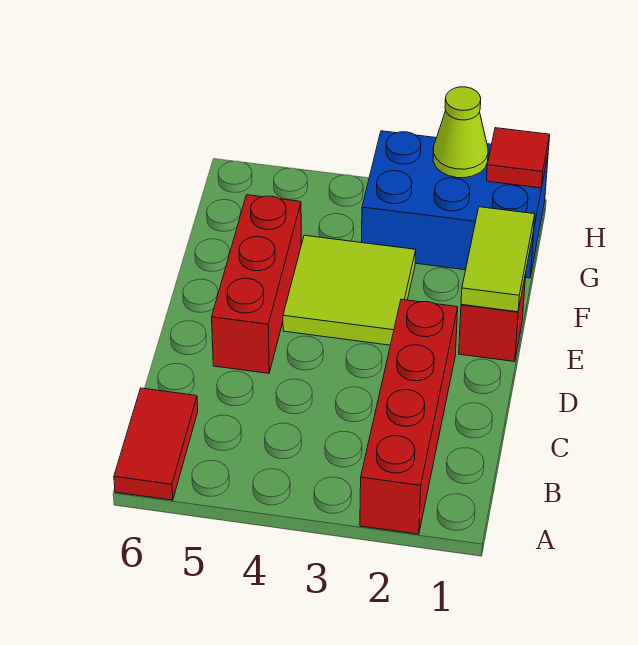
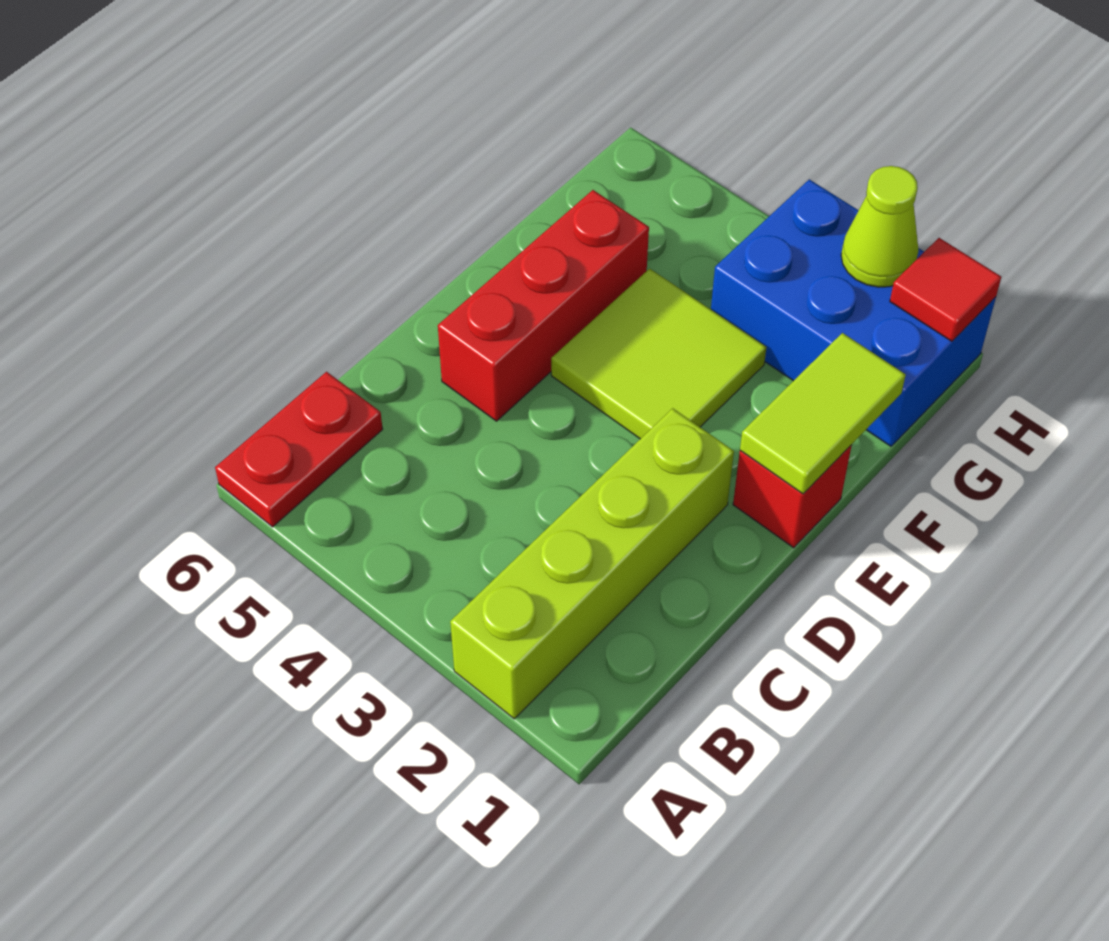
red 1x4 brick [360,299,458,534] -> lime 1x4 brick [450,408,734,719]
red 1x2 tile [114,388,198,500] -> red 1x2 plate [215,372,383,527]

